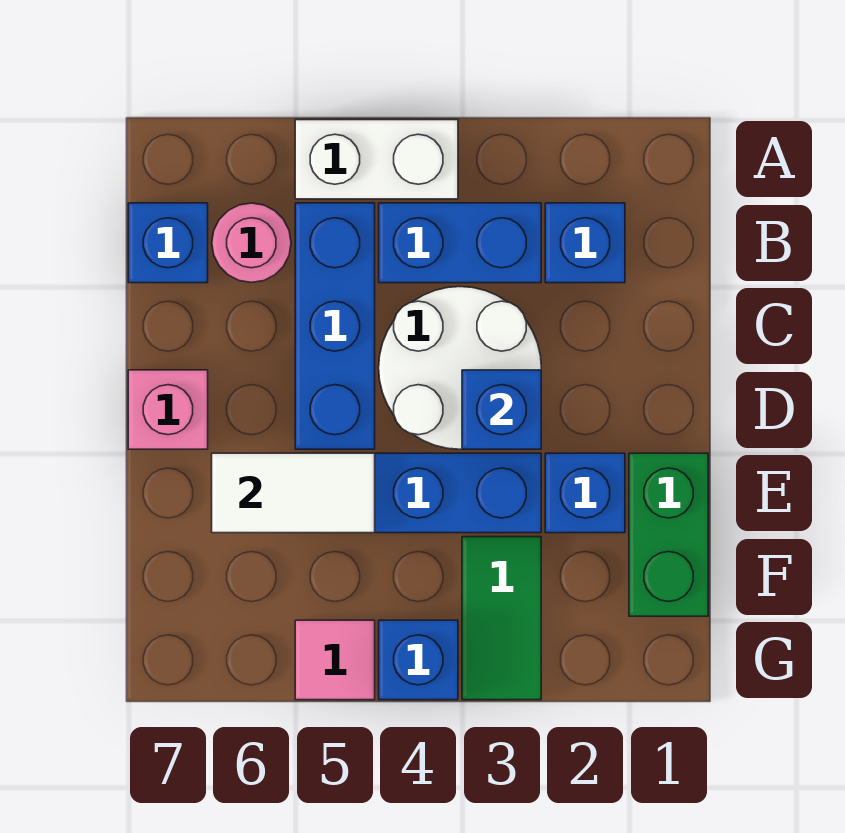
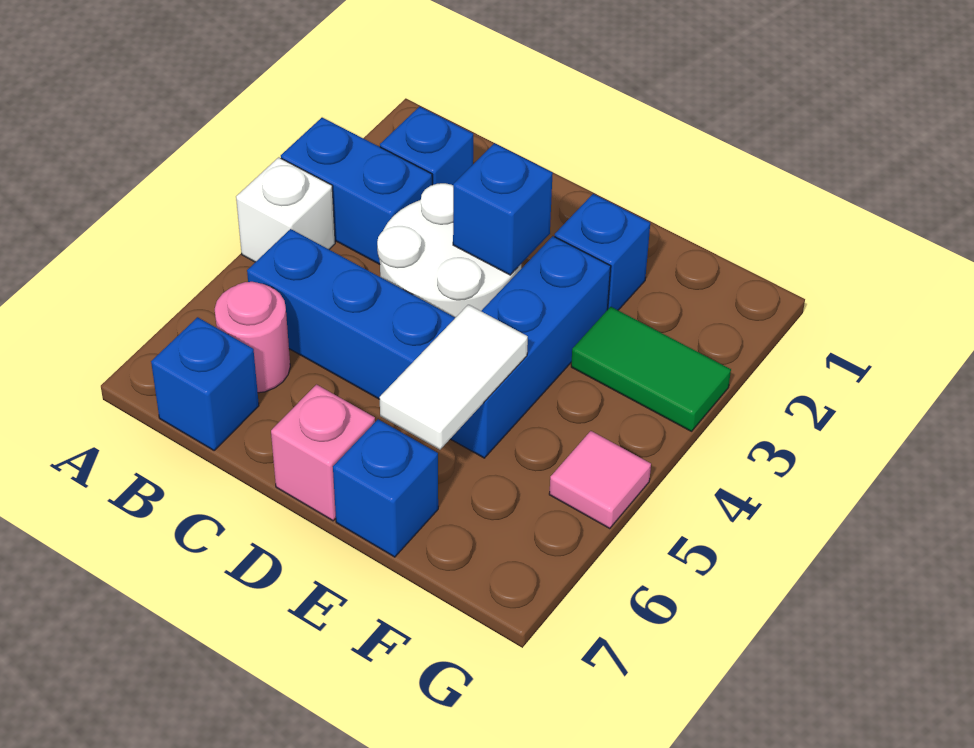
white 1x2 brick [295,120,458,199] -> white 1x1 brick [236,157,335,262]
blue 1x2 brick [379,203,541,283] -> blue 1x2 brick turned to [281,118,432,264]
green 1x2 brick [629,453,708,616] -> none
blue 1x1 brick [379,620,458,700] -> blue 1x1 brick moved to [333,419,438,557]

